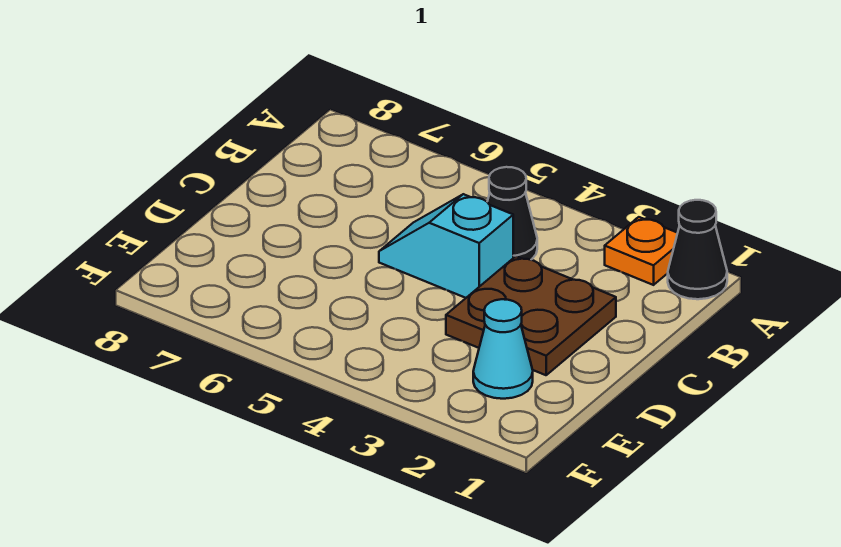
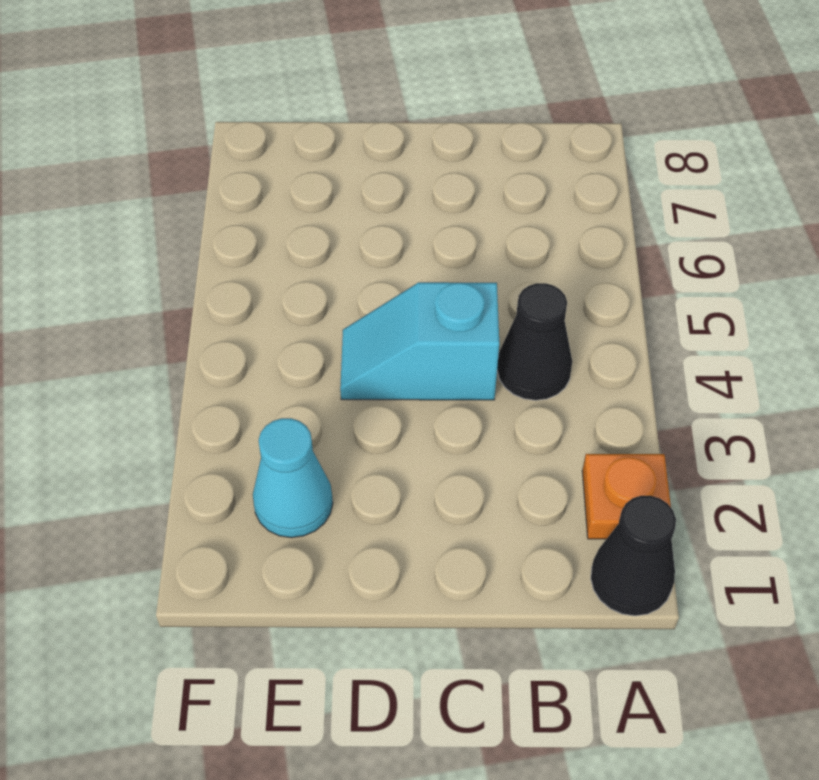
brown 2x2 plate [446,256,616,375] -> none
cyan 1x2 slope [379,194,513,298] -> cyan 1x2 slope turned to [340,282,499,400]

